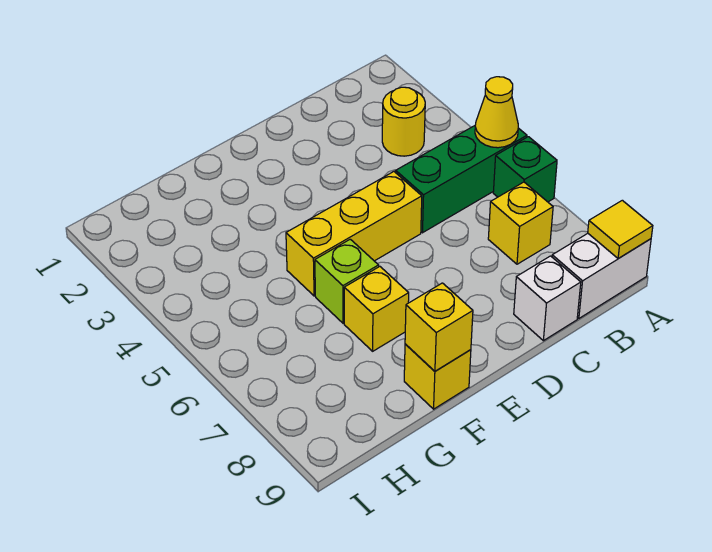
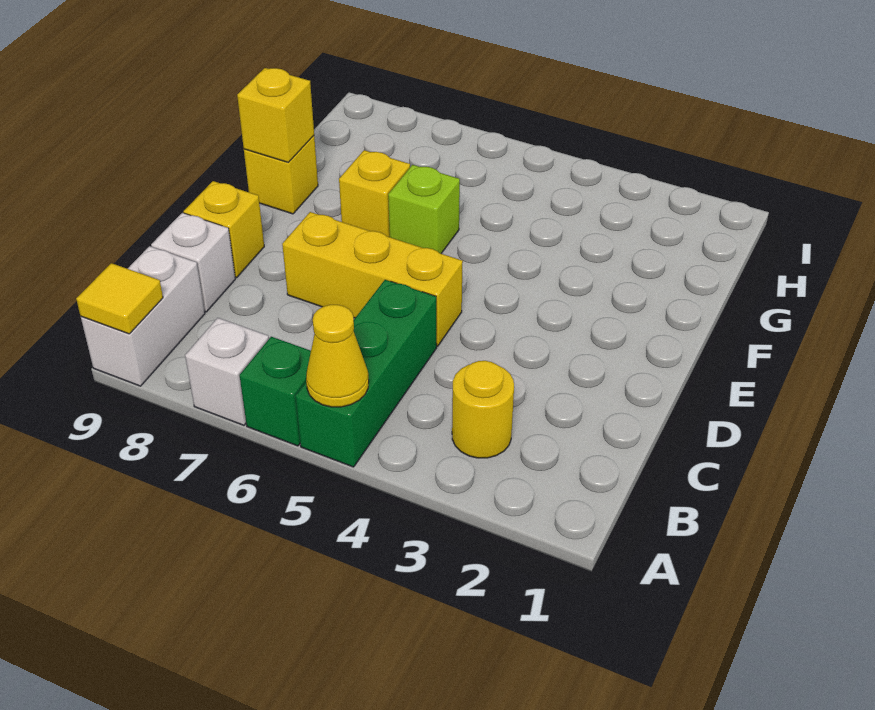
none -> white 1x1 brick [185,318,269,425]
yellow 1x1 brick [488,182,553,264] -> yellow 1x1 brick moved to [184,181,264,277]
yellow 1x3 brick [286,172,422,296] -> yellow 1x3 brick turned to [282,212,463,346]

